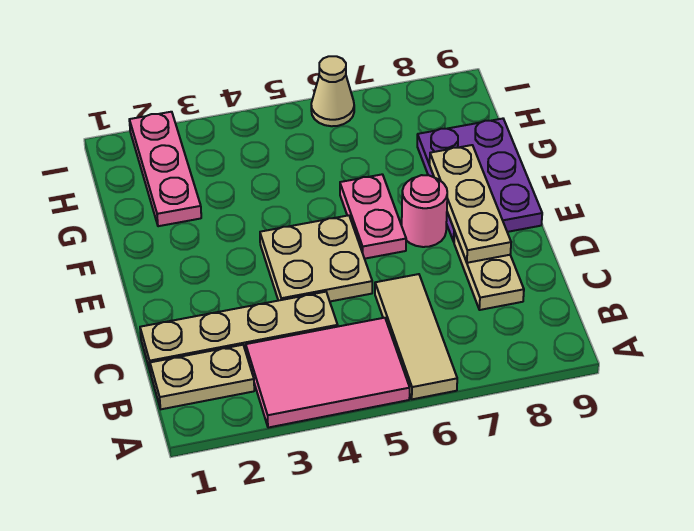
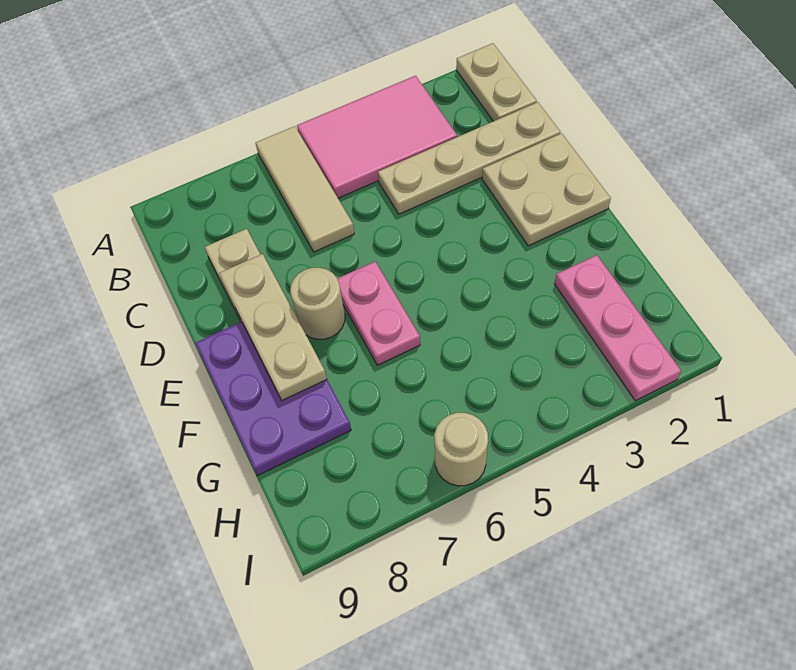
tan 1x2 plate [150,345,254,409] -> tan 1x2 plate turned to [456,43,537,121]
tan 2x2 plate [260,215,372,301] -> tan 2x2 plate moved to [482,133,611,246]
pink 1x1 round brick [402,175,447,247] -> tan 1x1 round brick [290,268,345,339]
tan 1x1 cone [311,56,354,126] -> tan 1x1 round brick [434,413,488,486]

